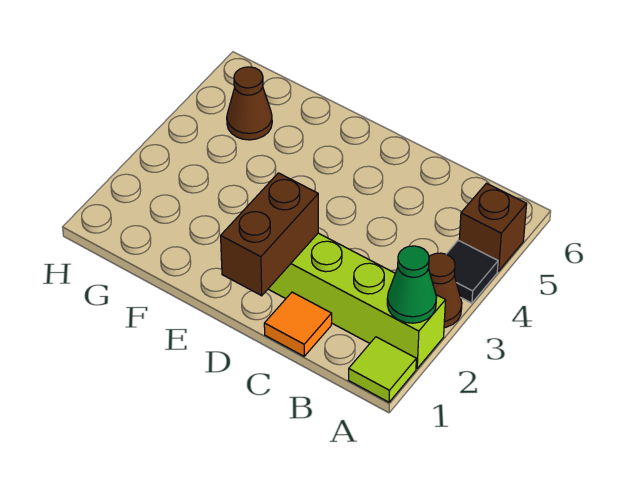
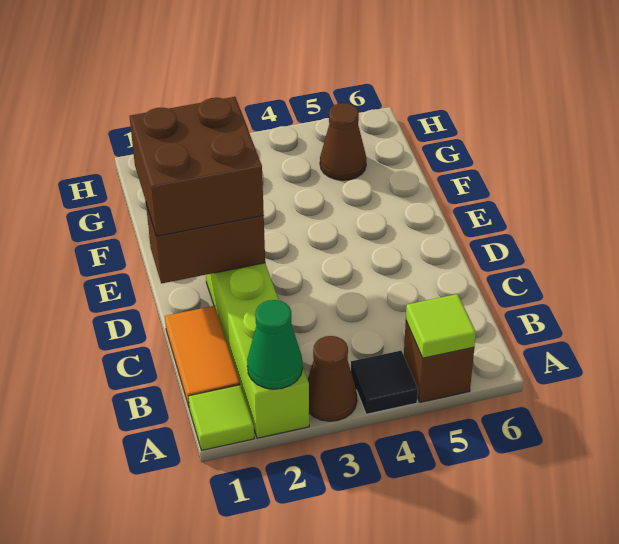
none -> lime 1x1 tile [406,294,476,358]
orange 1x1 tile [264,292,332,356] -> orange 1x2 tile [165,306,240,406]
none -> brown 2x2 brick [130,97,264,236]

